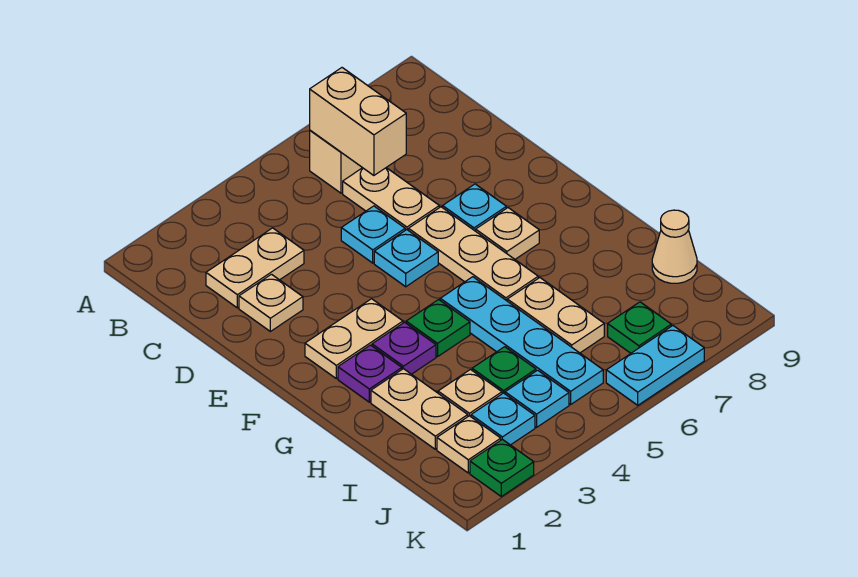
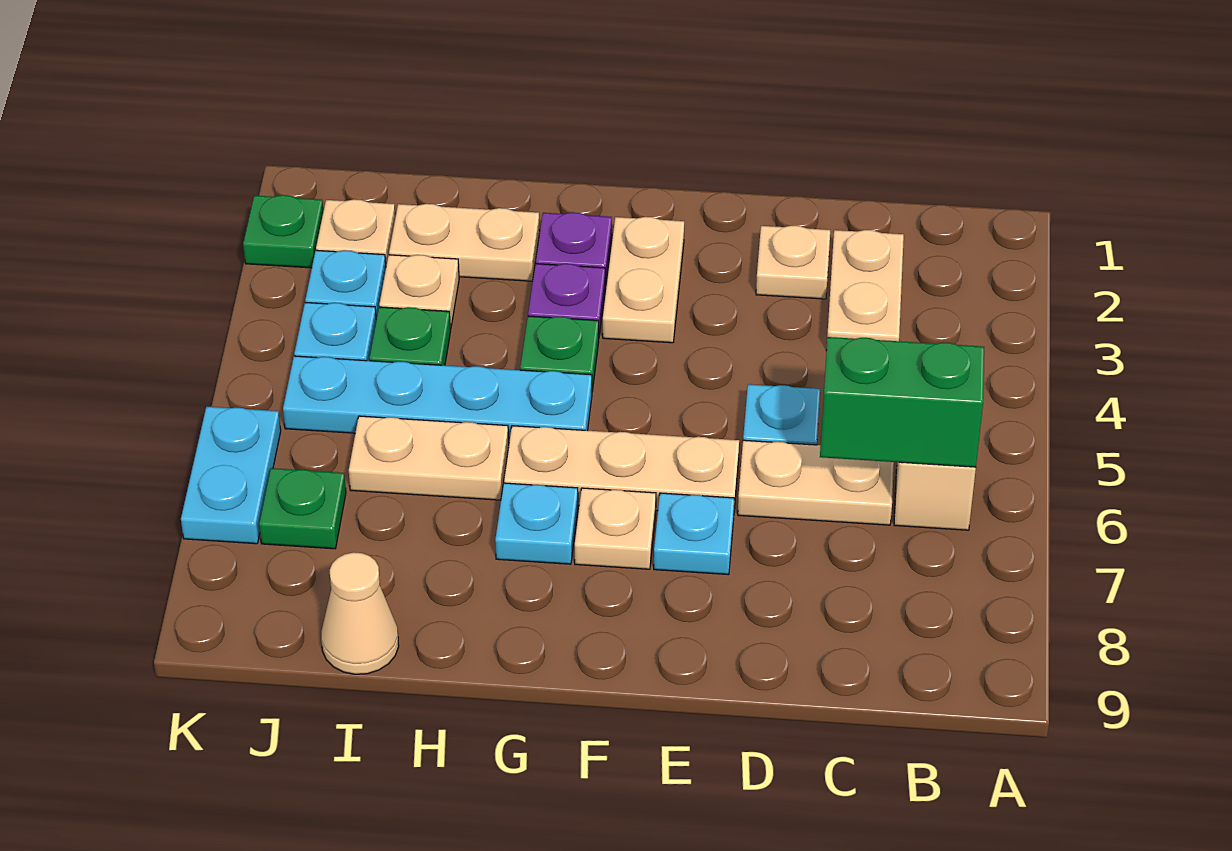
tan 1x2 brick [310,68,406,175] -> green 1x2 brick [820,337,984,467]
cyan 1x1 plate [374,230,438,287] -> cyan 1x1 plate moved to [495,483,578,564]

